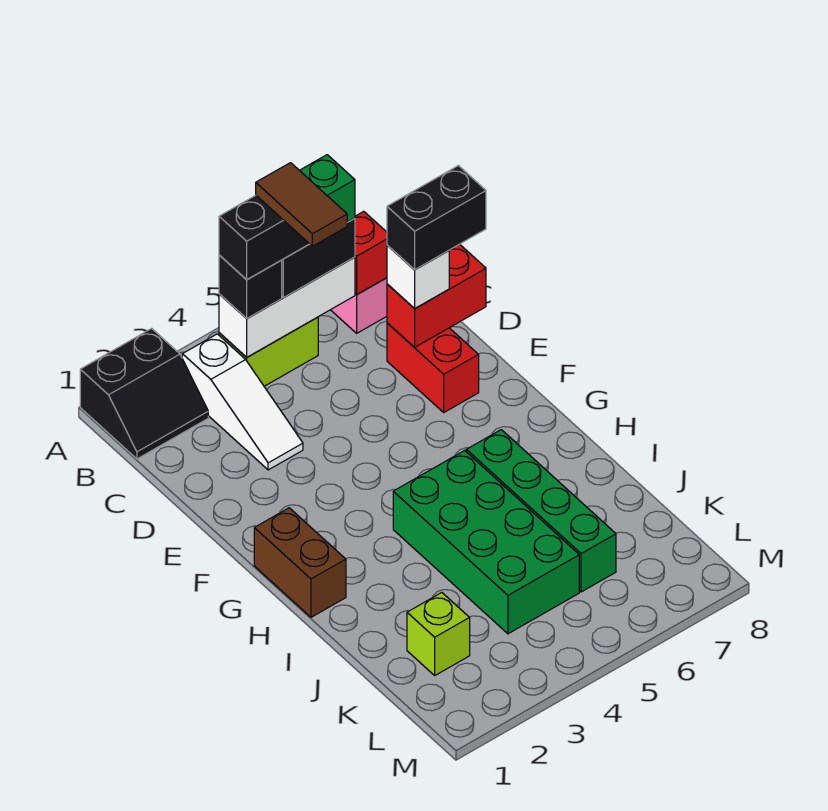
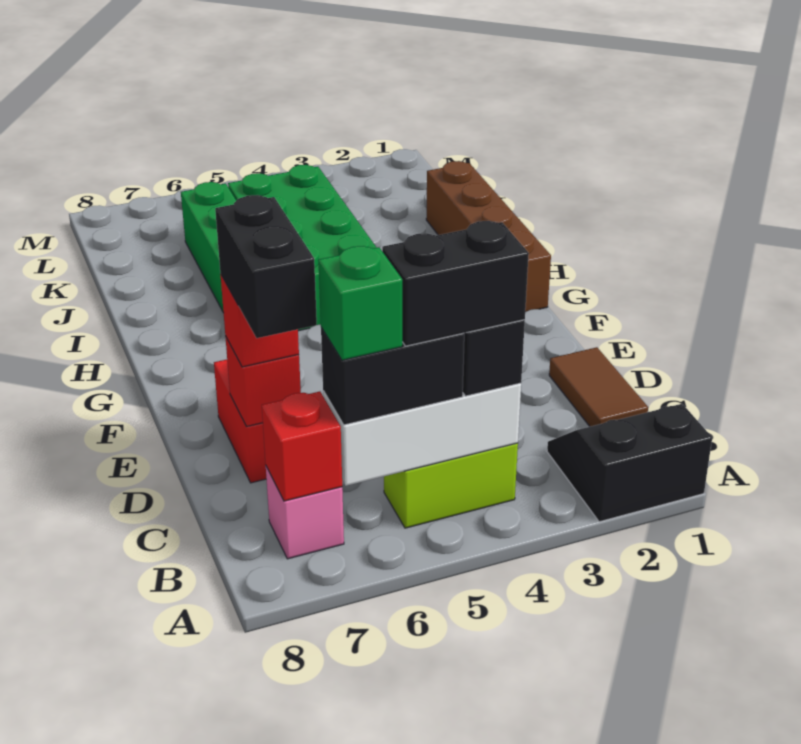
white 1x3 slope [182,334,303,470] -> none
brown 1x2 tile [256,163,347,246] -> brown 1x2 tile moved to [549,347,648,427]
red 1x2 brick [387,244,486,347] -> red 1x1 brick [225,336,301,426]
white 1x1 brick [387,245,449,309] -> red 1x1 brick [221,275,299,367]
black 1x2 brick [387,166,486,270] -> black 1x2 brick turned to [215,195,317,338]
brown 1x2 brick [254,508,346,617] -> brown 1x4 brick [426,161,551,312]
lime 1x1 brick [407,593,470,675] -> none

